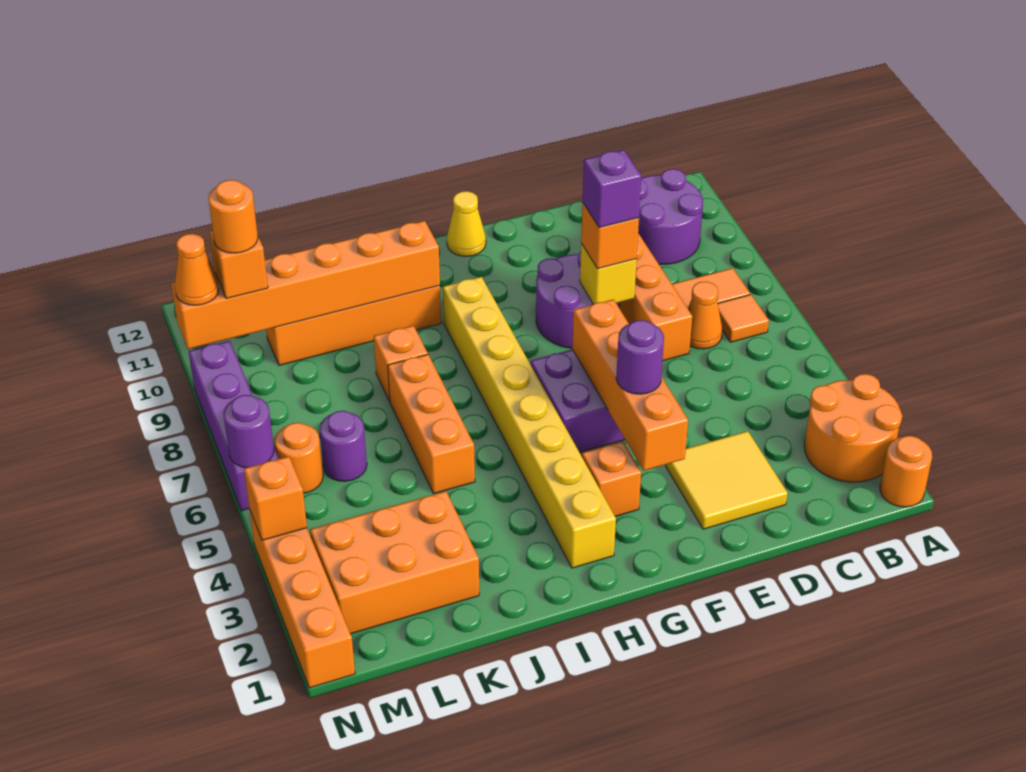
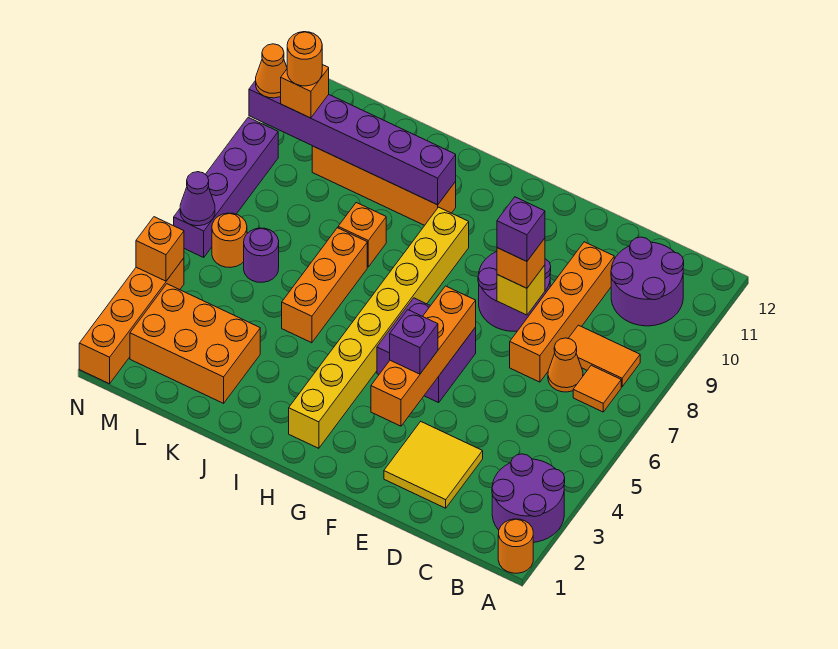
orange 2x2 round brick [804,374,902,482] -> purple 2x2 round brick [492,454,565,542]
purple 1x1 round brick [616,320,664,394] -> purple 1x1 brick [390,310,438,374]
orange 1x1 brick [582,441,641,516] -> none
yellow 1x1 cone [447,191,486,256] -> none
orange 1x6 brick [171,221,440,349] -> purple 1x6 brick [249,81,456,205]
purple 1x1 round brick [223,395,274,468] -> purple 1x1 cone [180,172,215,226]

